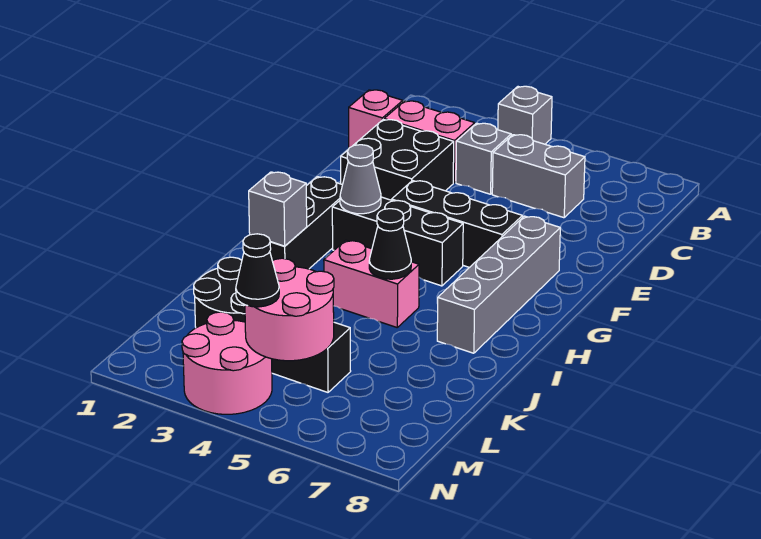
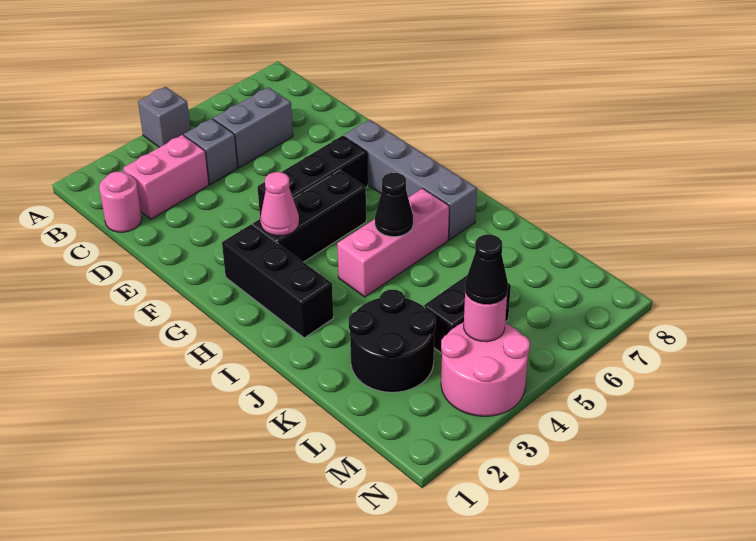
pink 1x1 brick [349,90,403,148] -> pink 1x1 round brick [99,172,142,232]
black 2x2 brick [341,120,454,200] -> none
grey 1x1 cone [340,145,381,214] -> pink 1x1 cone [260,172,299,236]
grey 1x1 brick [249,172,307,246] -> none
pink 1x2 brick [324,240,419,327] -> pink 1x3 brick [337,188,449,297]
pink 2x2 round brick [245,258,334,361] -> pink 1x1 round brick [464,292,507,342]

